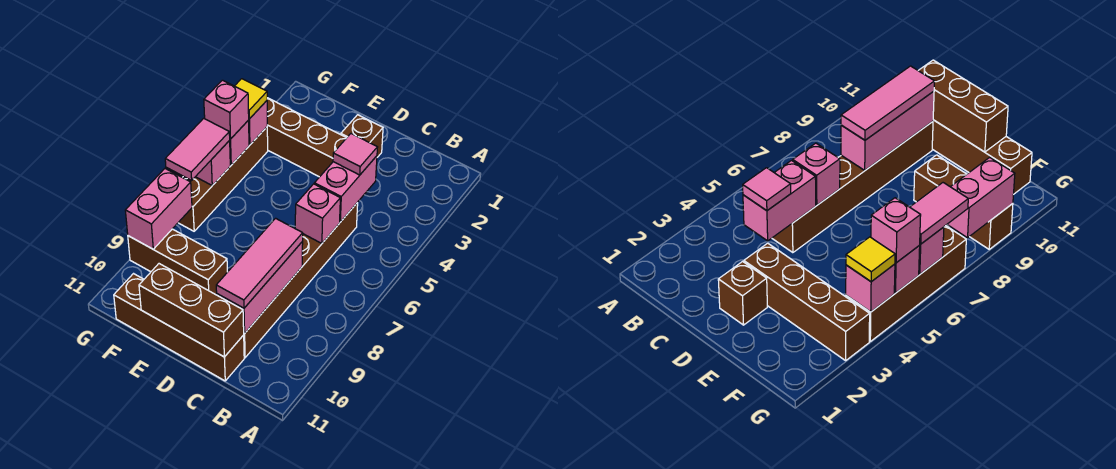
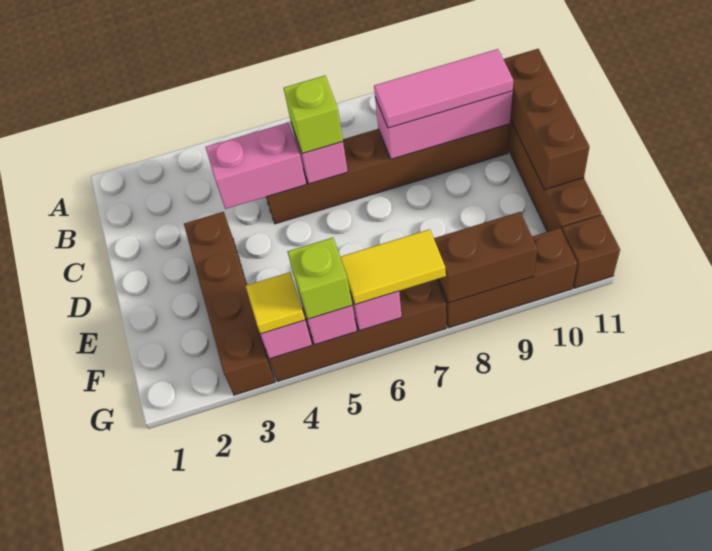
pink 1x1 tile [333,134,378,175] -> none
none -> lime 1x1 brick [284,76,343,154]
brown 1x1 brick [341,115,383,157] -> brown 1x1 brick moved to [562,215,620,288]
brown 1x3 brick [128,229,227,295] -> brown 1x3 brick turned to [436,228,577,328]
pink 1x1 brick [204,80,249,139] -> lime 1x1 brick [288,238,352,319]
pink 1x2 tile [165,118,230,180] -> yellow 1x2 tile [340,229,446,304]
pink 1x2 brick [125,169,192,249] -> brown 1x2 brick [434,212,537,303]

